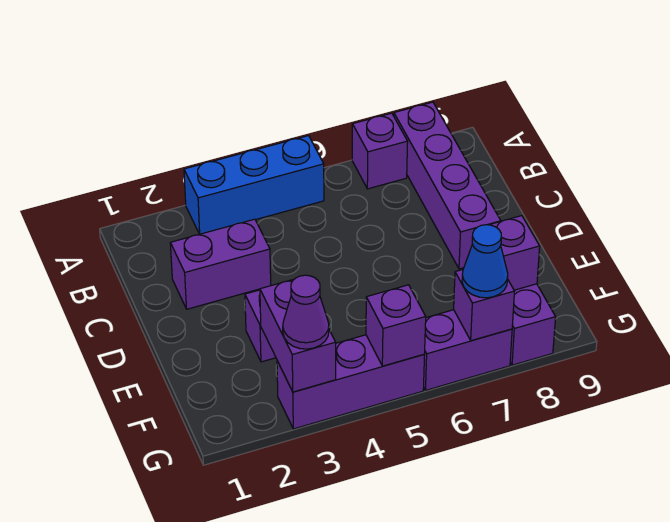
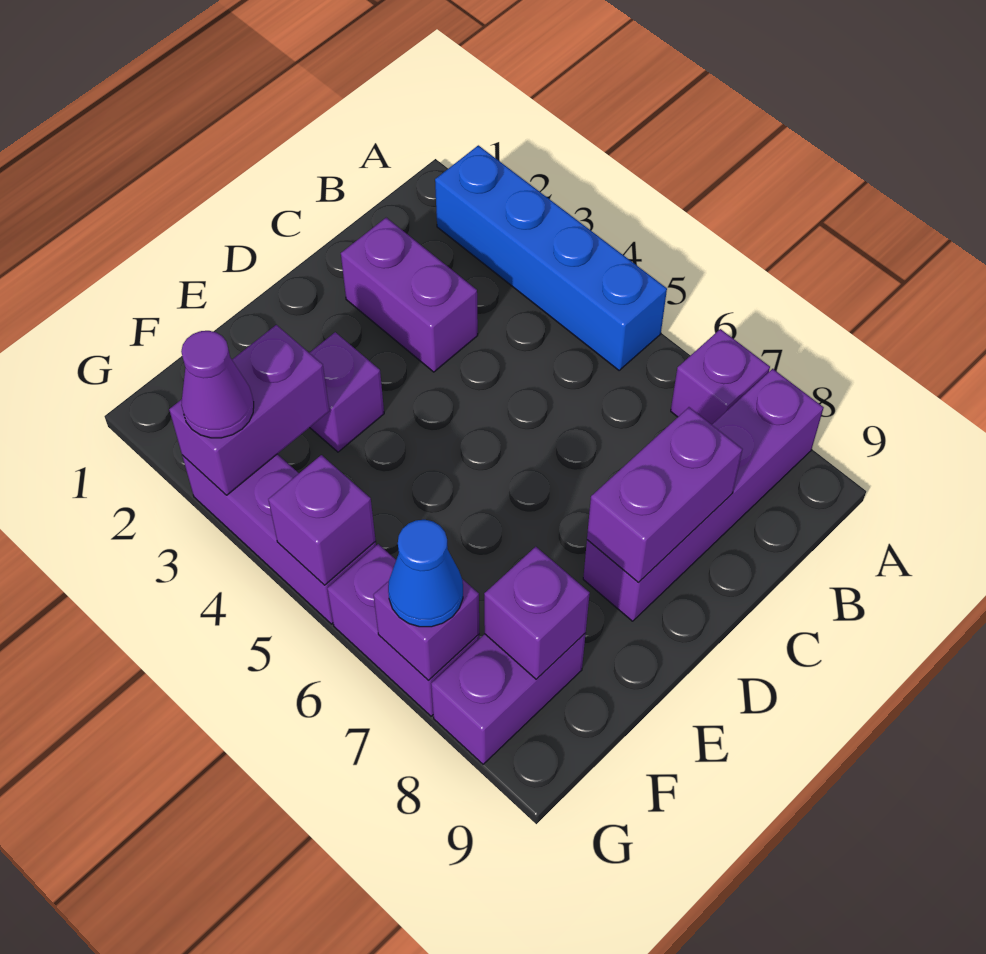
blue 1x3 brick [184,136,324,234] -> blue 1x4 brick [435,145,667,370]
none -> purple 1x2 brick [587,407,743,582]

